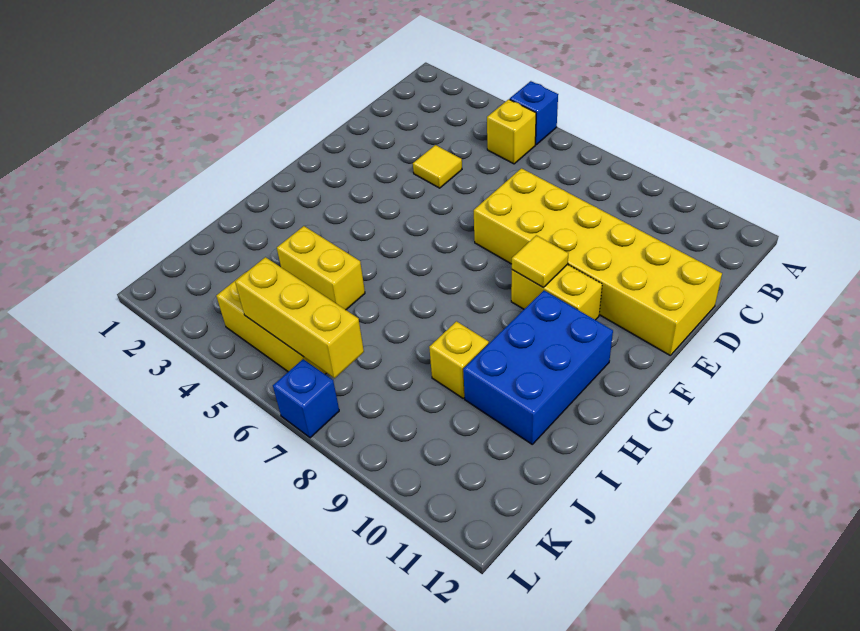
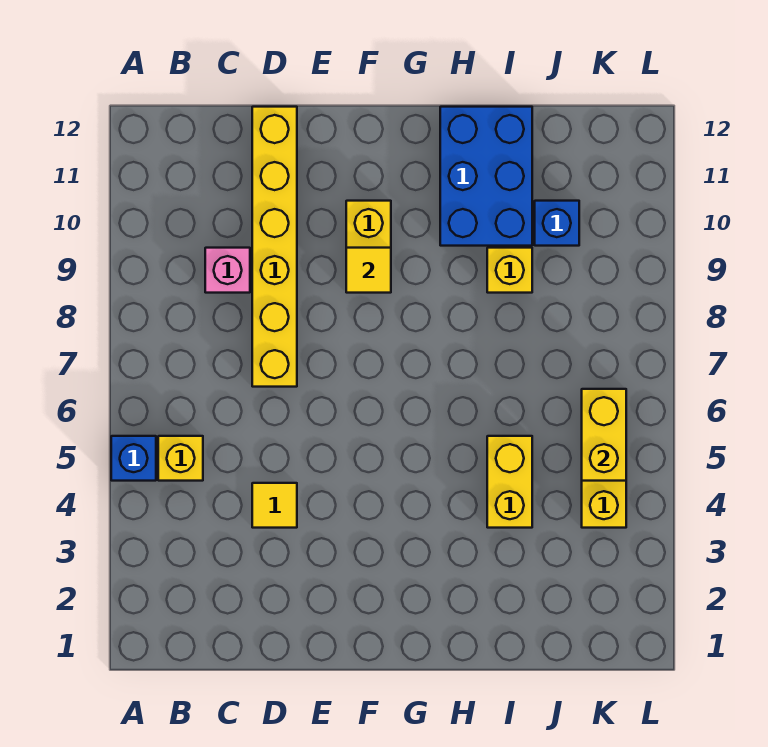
none -> pink 1x1 brick [205,248,250,293]
yellow 2x6 brick [474,168,722,355] -> yellow 1x6 brick [252,107,297,387]
blue 2x3 brick [463,290,613,444] -> blue 2x3 brick turned to [440,107,532,246]
yellow 1x3 brick [235,257,364,378] -> yellow 1x2 brick [582,389,626,481]
blue 1x1 brick [273,359,339,438] -> blue 1x1 brick moved to [535,201,579,246]

